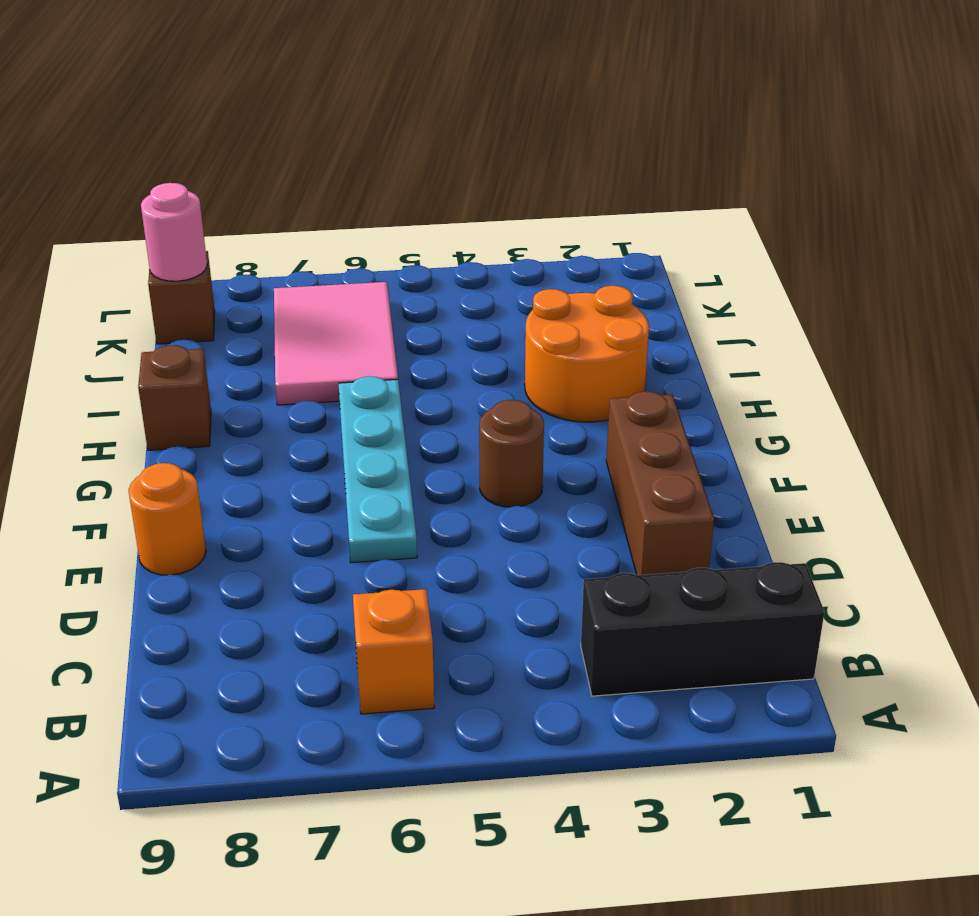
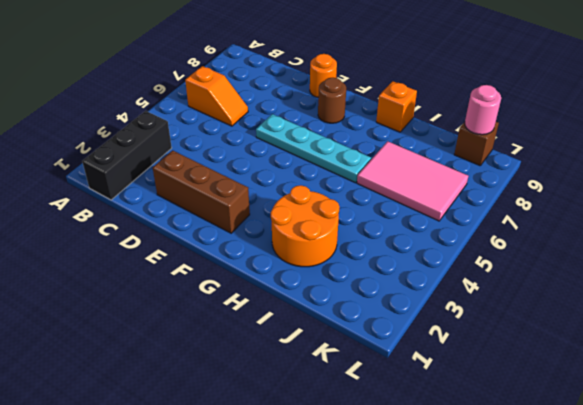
brown 1x1 round brick [479,400,544,507] -> brown 1x1 round brick moved to [318,78,346,123]
brown 1x1 brick [138,345,211,450] -> orange 1x1 brick [376,81,417,132]

